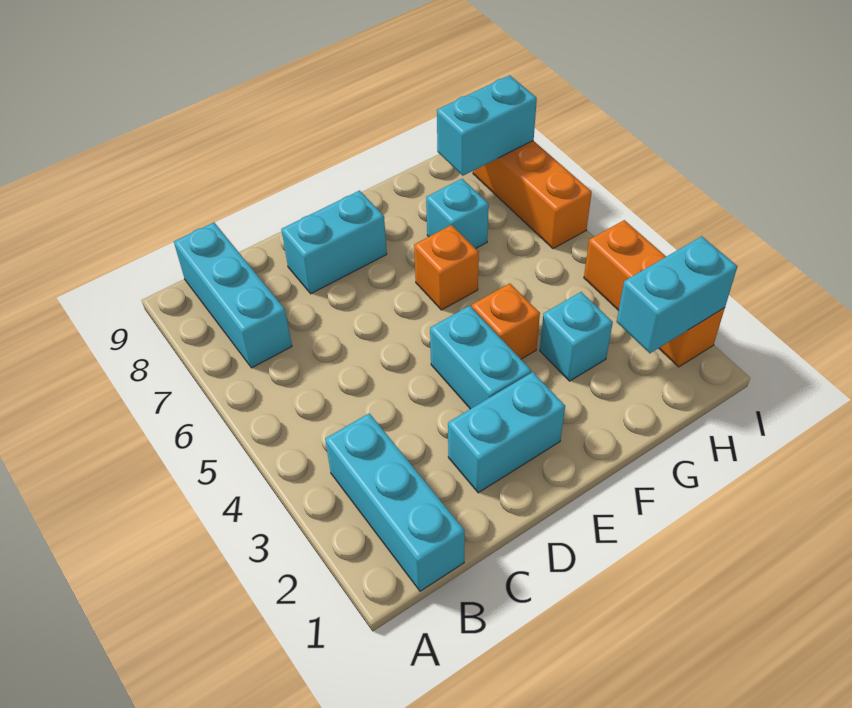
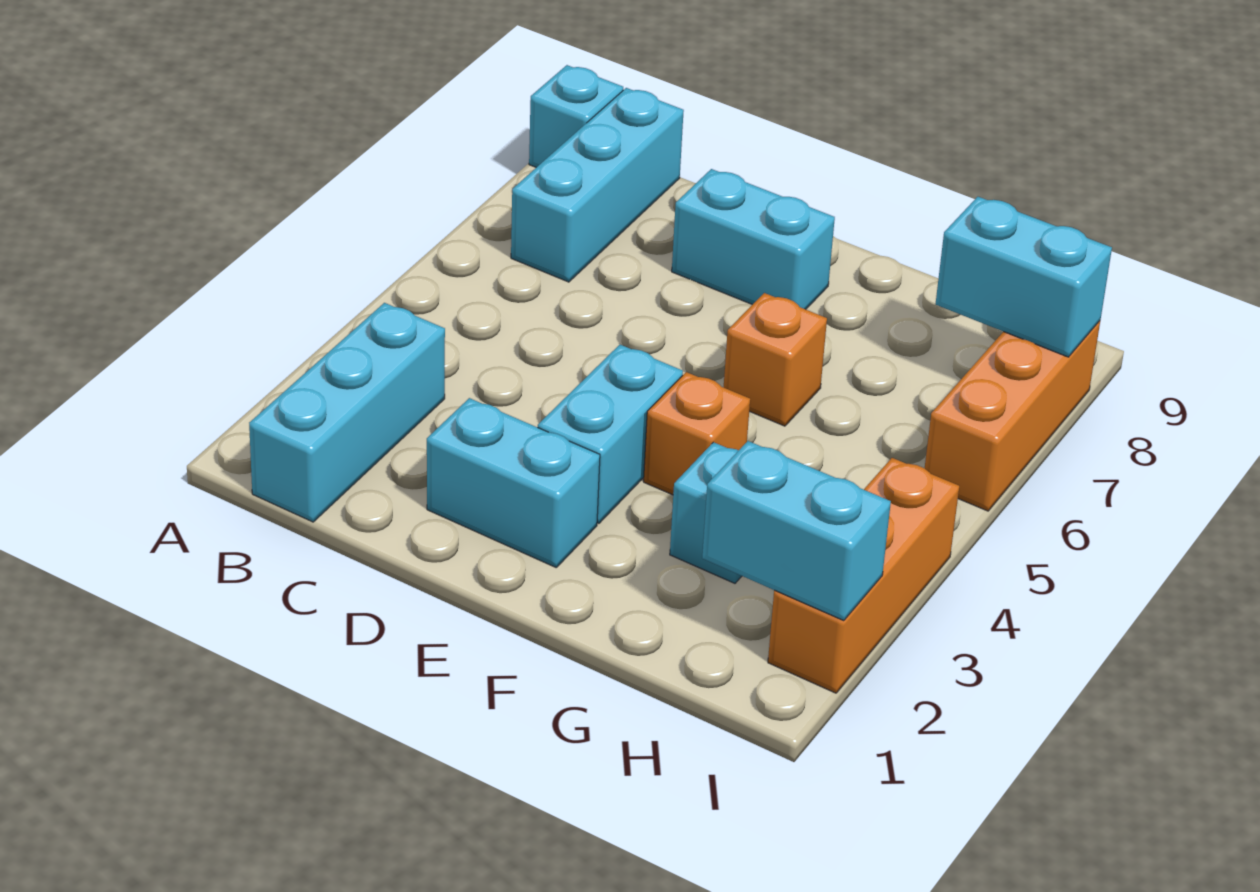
cyan 1x1 brick [426,179,489,249] -> cyan 1x1 brick moved to [529,65,623,167]

